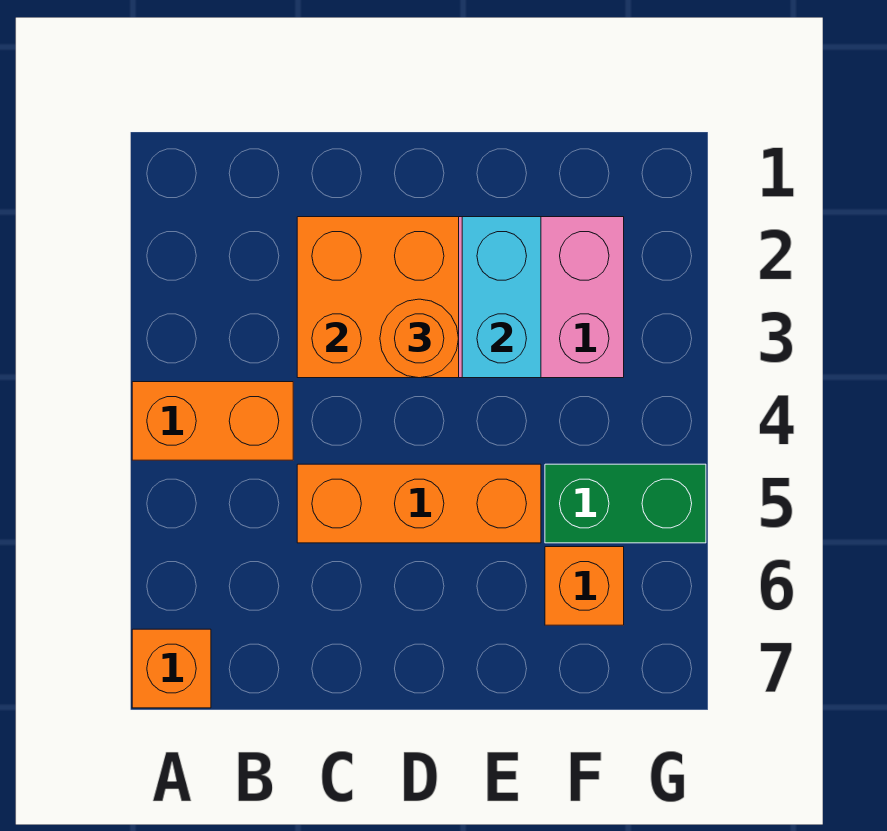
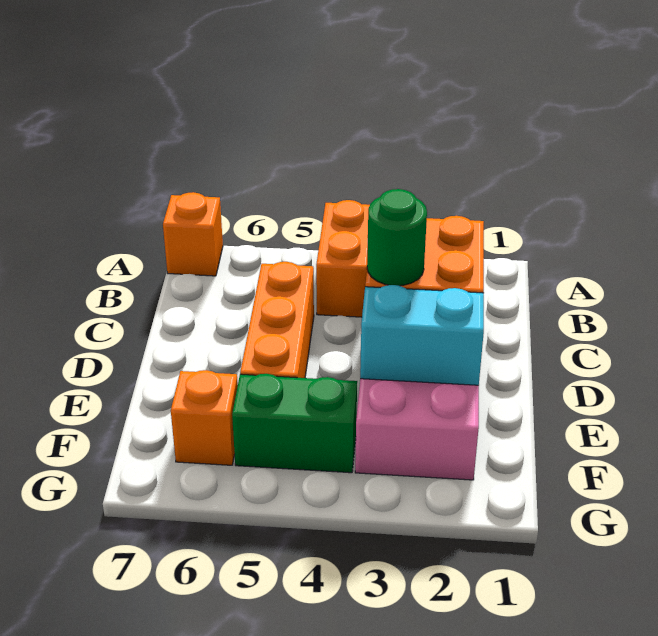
orange 1x1 round brick [380,299,459,378] -> green 1x1 round brick [367,189,427,286]
green 1x2 brick [545,464,706,543] -> green 1x2 brick turned to [232,374,357,473]

